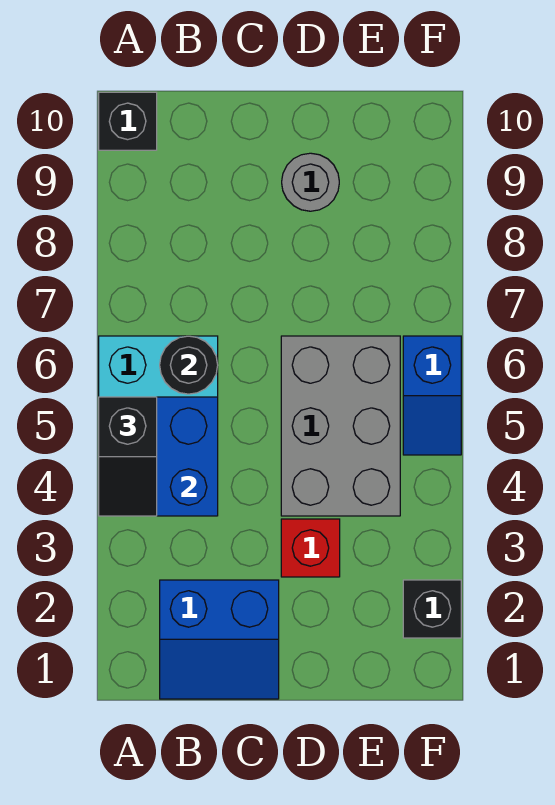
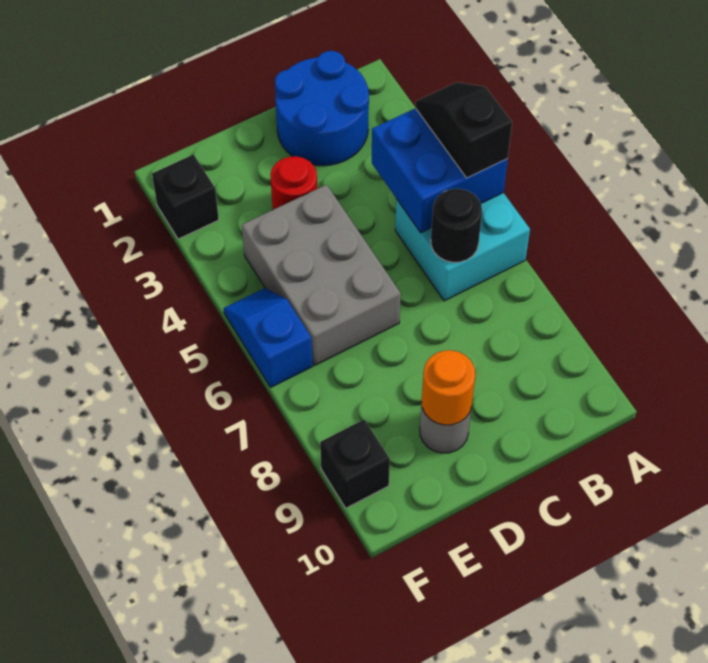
black 1x1 brick [99,92,157,150] -> black 1x1 brick moved to [320,420,390,508]
blue 2x2 slope [160,580,279,699] -> blue 2x2 round brick [275,51,369,166]
red 1x1 brick [281,519,340,577] -> red 1x1 round brick [270,156,317,210]
none -> orange 1x1 round brick [422,350,475,425]

